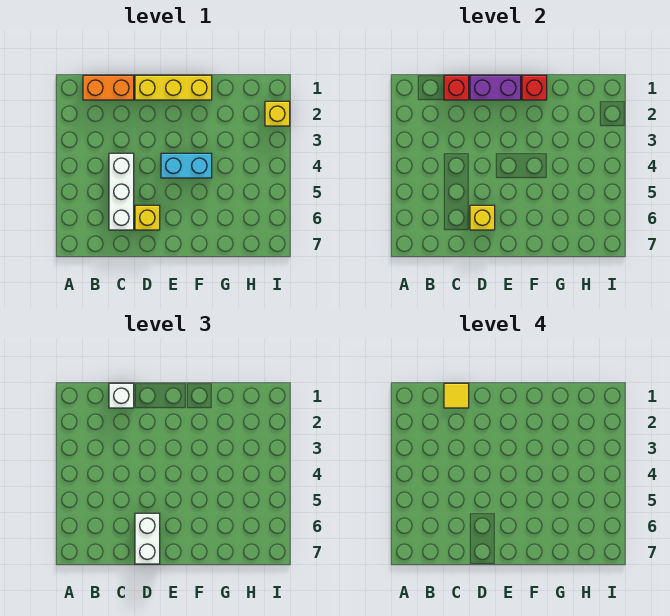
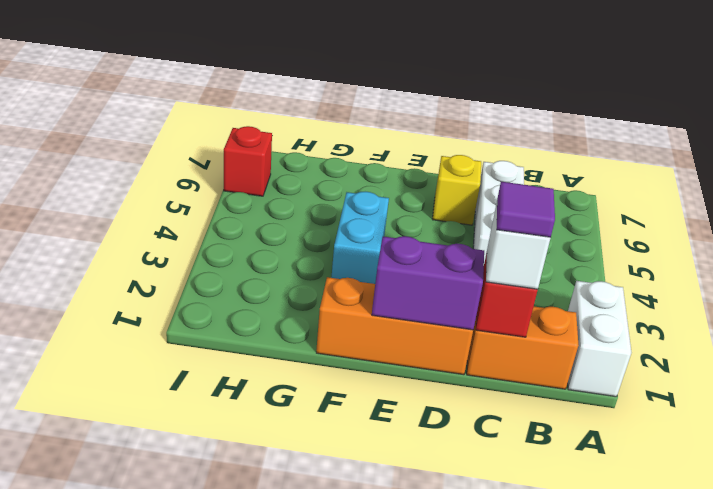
yellow 1x1 tile [444,383,469,408] -> purple 1x1 tile [497,182,555,237]
yellow 1x3 brick [135,75,212,100] -> orange 1x3 brick [316,277,473,375]
yellow 1x1 brick [470,205,495,230] -> none
white 1x2 brick [135,513,160,564] -> white 1x2 brick moved to [568,281,631,397]
cyan 1x2 brick [161,153,212,178] -> cyan 1x2 brick turned to [331,192,389,284]
red 1x1 brick [522,75,547,100] -> red 1x1 brick moved to [224,126,272,196]
yellow 1x1 brick [265,101,290,126] -> none

